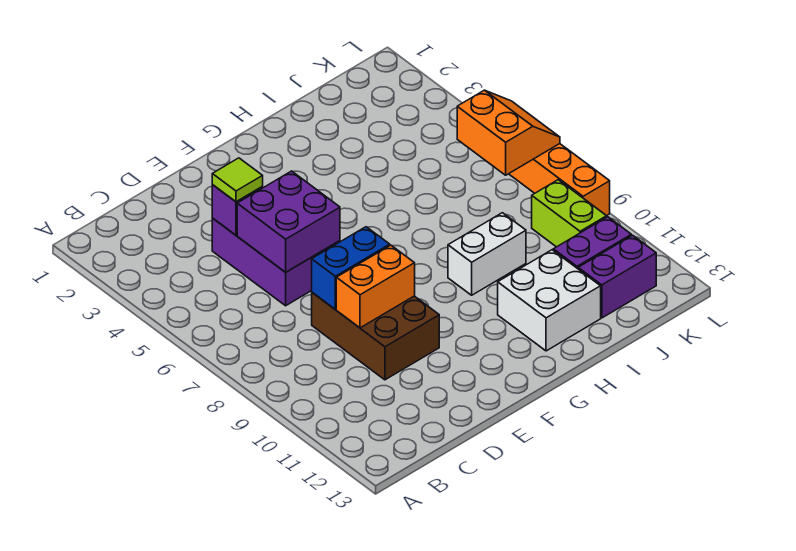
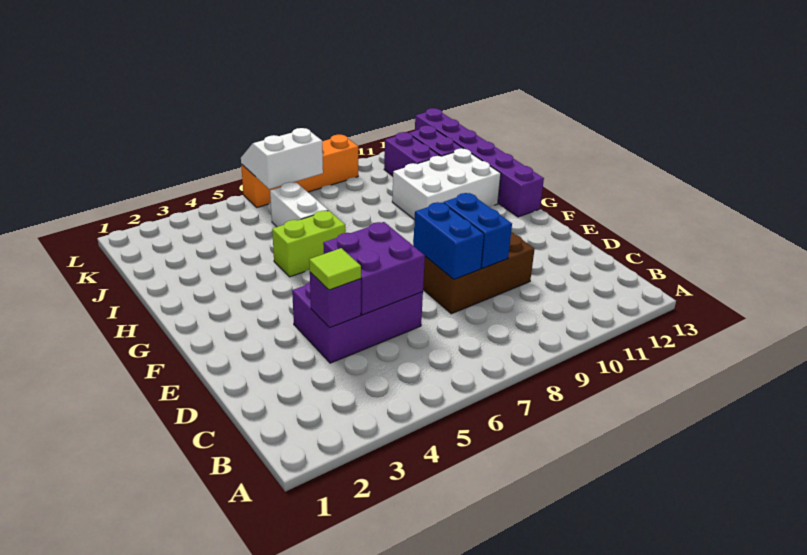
orange 1x2 brick [336,245,415,328] -> blue 1x2 brick [443,193,512,269]
none -> purple 1x6 brick [415,108,544,217]
white 1x2 brick [448,213,526,295] -> white 1x2 brick moved to [270,182,328,227]
white 2x2 brick [498,250,601,351] -> white 2x3 brick [392,148,501,220]
orange 2x2 slope [457,90,560,175] -> white 2x2 slope [241,128,323,189]
lime 1x2 brick [532,180,607,247] -> lime 1x2 brick moved to [272,211,345,277]

